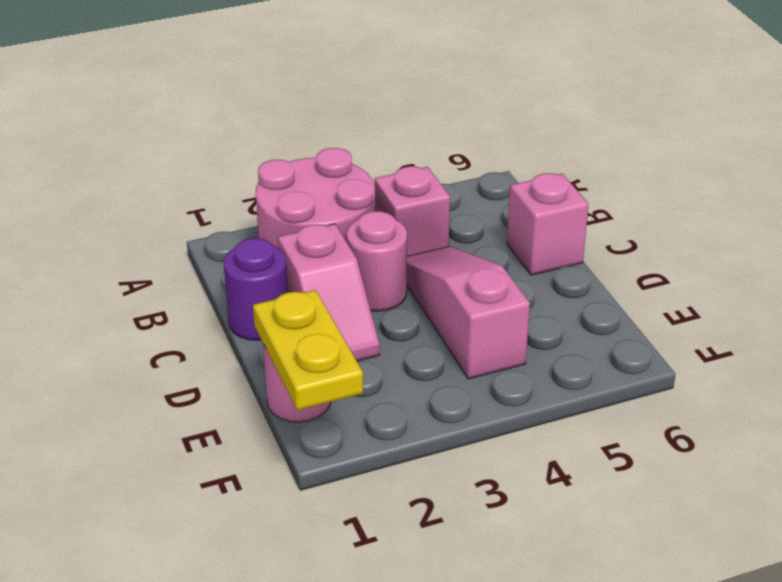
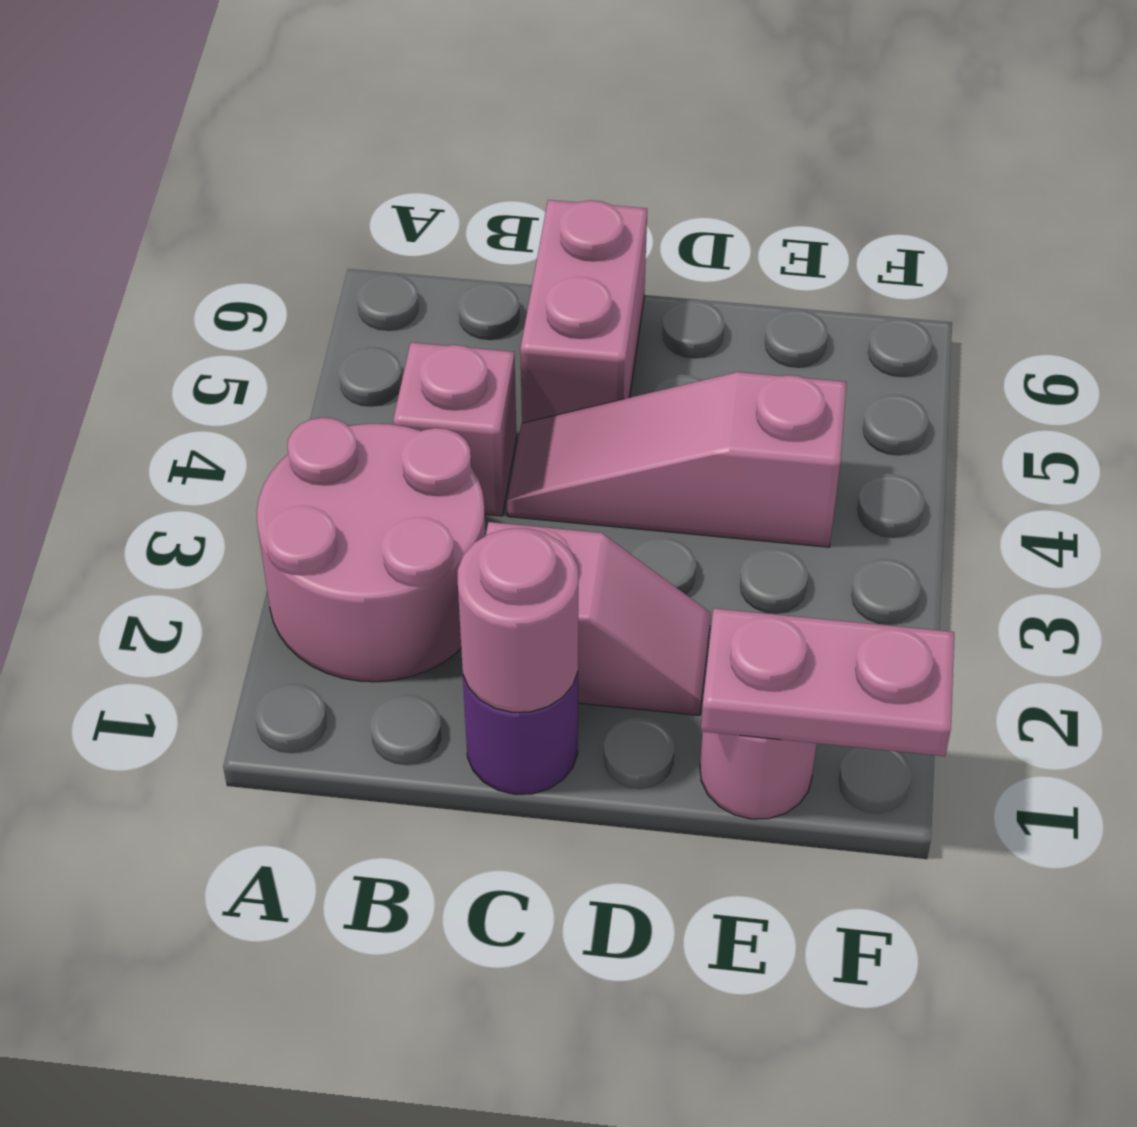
pink 1x1 round brick [346,211,407,311] -> pink 1x1 round brick moved to [458,528,578,712]
pink 1x1 brick [507,173,589,275] -> pink 1x2 brick [520,200,647,423]
yellow 1x2 plate [253,290,363,410] -> pink 1x2 plate [701,609,954,756]

